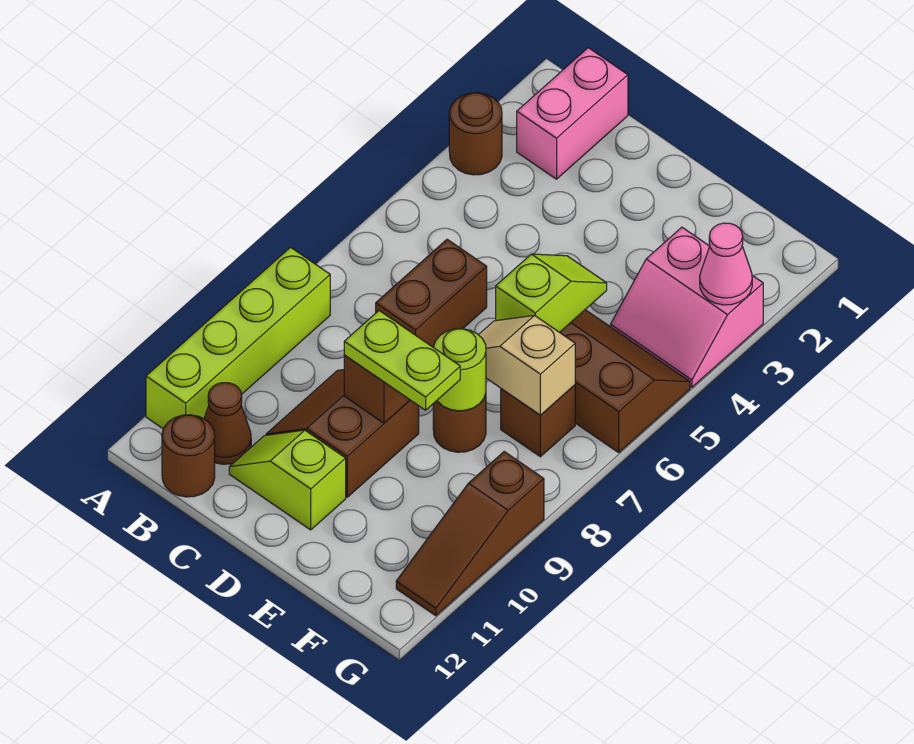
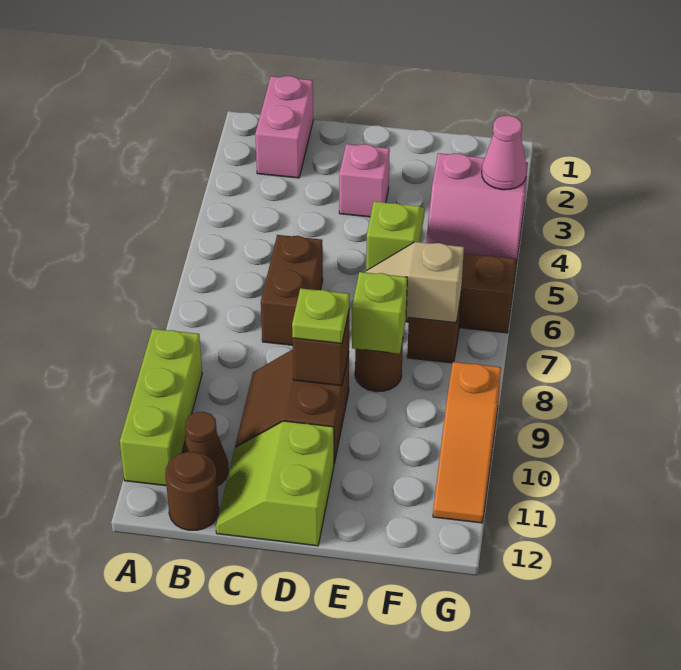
brown 1x1 round brick [449,93,502,175] -> none
lime 1x4 brick [146,247,330,429] -> lime 1x3 brick [120,329,202,486]
lime 1x2 slope [229,430,346,530] -> lime 2x2 slope [216,421,334,546]
none -> pink 1x1 brick [339,144,390,217]
lime 1x2 plate [344,311,460,410] -> lime 1x1 plate [292,288,349,343]
lime 1x1 round brick [434,329,486,411] -> lime 1x1 brick [352,272,407,354]
brown 1x3 slope [396,452,544,616] -> orange 1x3 slope [433,362,501,523]

